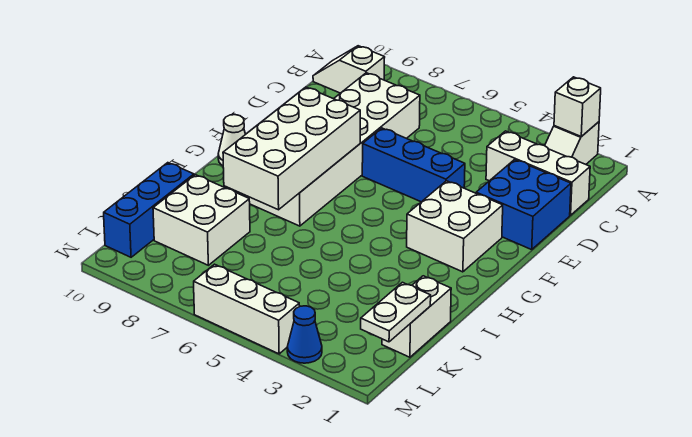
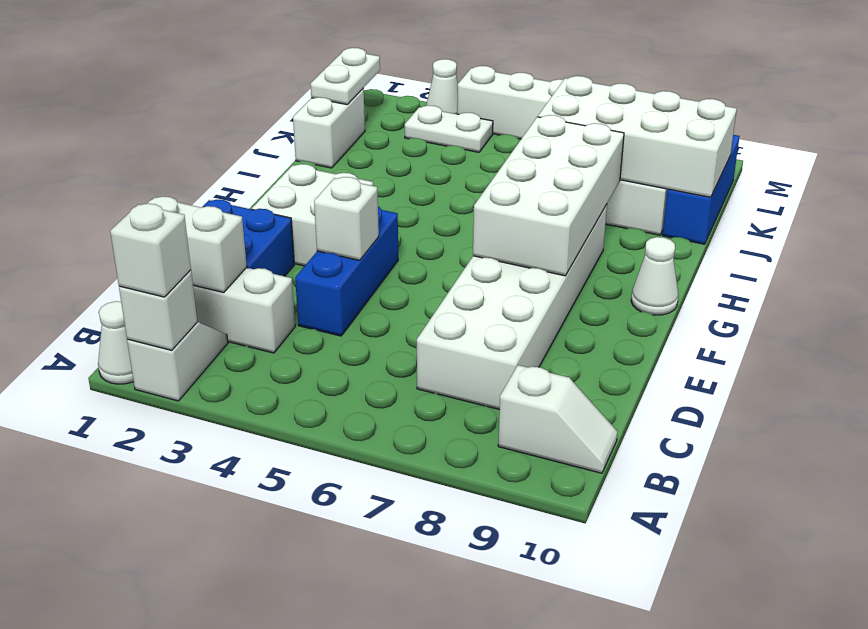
none -> white 1x1 cone [98,301,134,384]
none -> white 1x1 brick [110,204,191,297]
none -> white 1x2 brick [148,196,247,292]
blue 1x3 brick [362,128,465,202] -> blue 1x3 brick turned to [295,206,398,336]
none -> white 1x1 brick [314,177,379,260]
none -> white 2x4 brick [538,76,737,197]
none -> white 1x2 plate [405,105,493,152]
blue 1x1 cone [287,306,322,363] -> white 1x1 cone [426,59,458,114]

